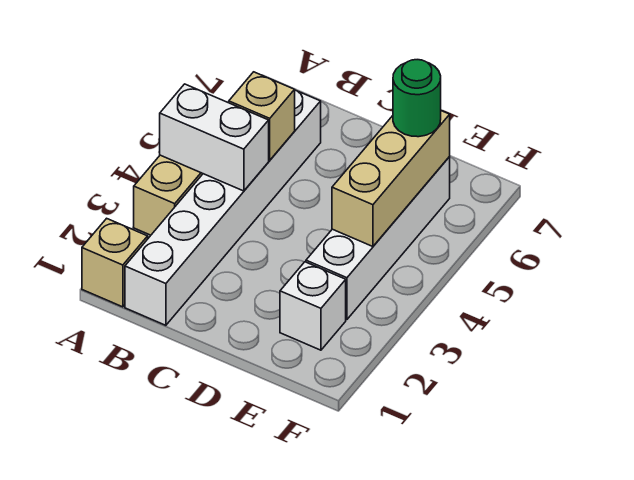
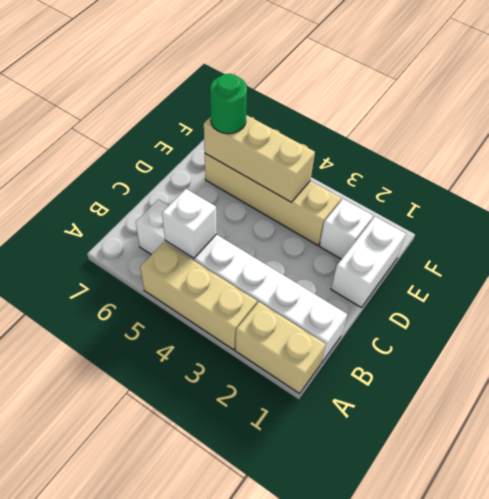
tan 1x1 brick [82,218,148,307] -> tan 1x2 brick [235,302,326,394]
white 1x2 brick [160,84,269,191] -> white 1x2 brick moved to [331,217,406,308]
tan 1x1 brick [229,72,295,160] -> white 1x1 brick [162,189,216,258]
white 1x4 brick [306,157,450,320] -> tan 1x4 brick [205,154,341,245]

